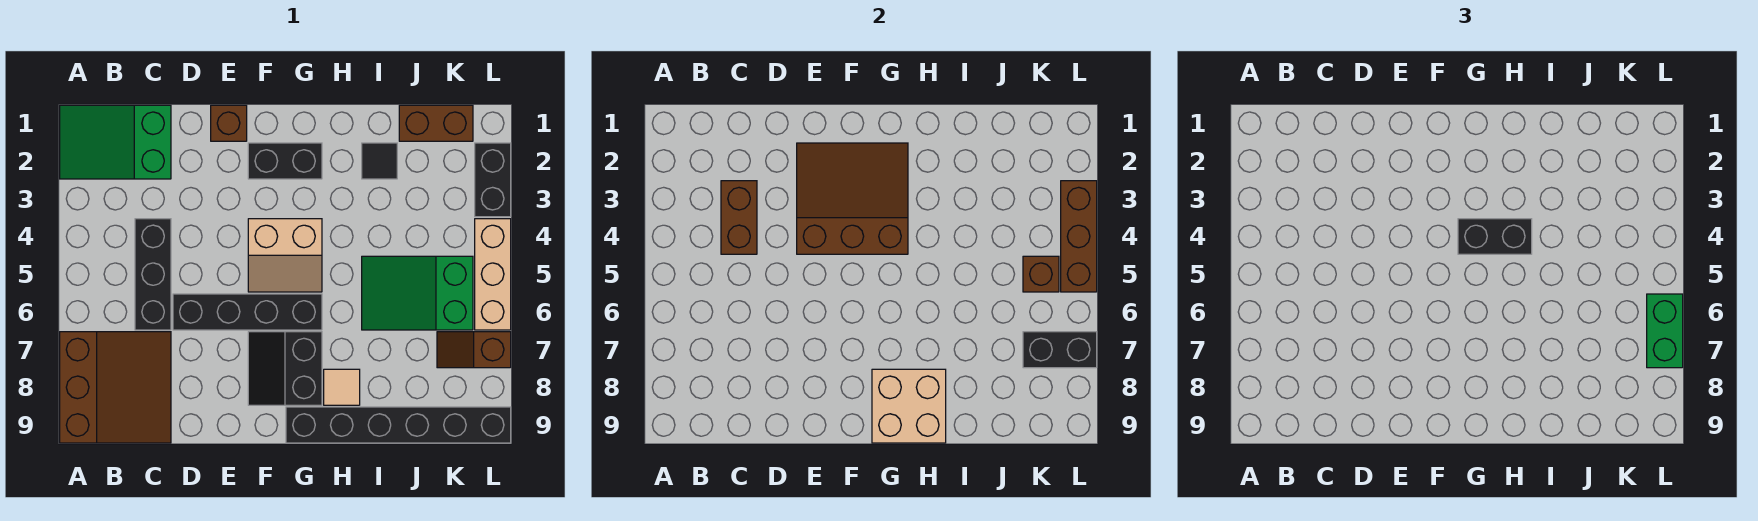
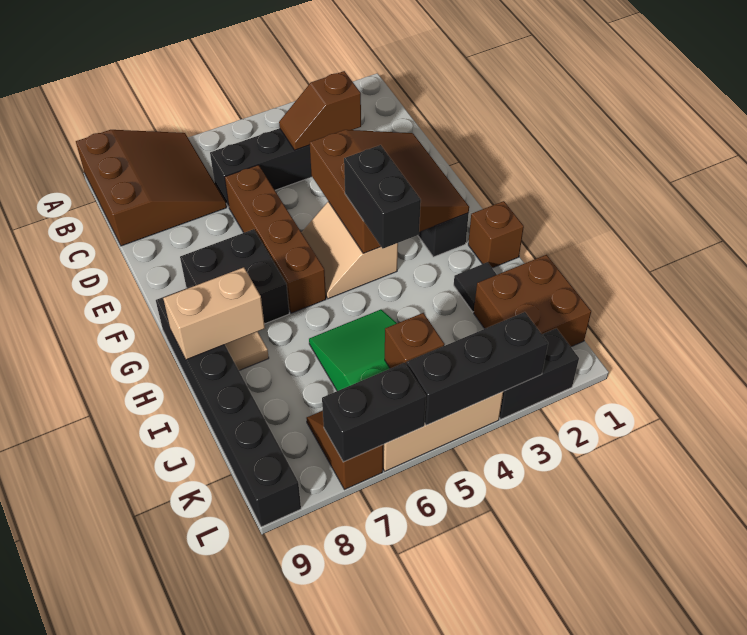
green 2x3 slope [60,105,171,179] -> none
brown 3x3 slope [60,332,171,443] -> brown 3x3 slope turned to [76,130,227,246]
brown 1x2 brick [721,181,757,254] -> brown 1x2 slope [279,71,361,150]
black 1x4 brick [173,294,322,330] -> brown 1x4 brick [225,165,326,313]
brown 1x1 brick [211,105,247,141] -> brown 1x1 brick moved to [468,201,524,268]
black 2x2 slope [248,332,322,405] -> black 2x2 brick [180,229,289,324]
tan 2x2 brick [872,369,946,443] -> tan 1x2 brick [163,267,265,360]
brown 1x2 brick [399,105,473,141] -> brown 2x2 brick [474,255,591,347]
black 1x2 brick [1023,332,1097,368] -> black 1x2 brick turned to [322,363,426,462]
brown 1x3 brick [1061,181,1097,292] -> black 1x3 brick [407,312,548,425]
green 1x2 brick [1647,294,1683,368] -> none

